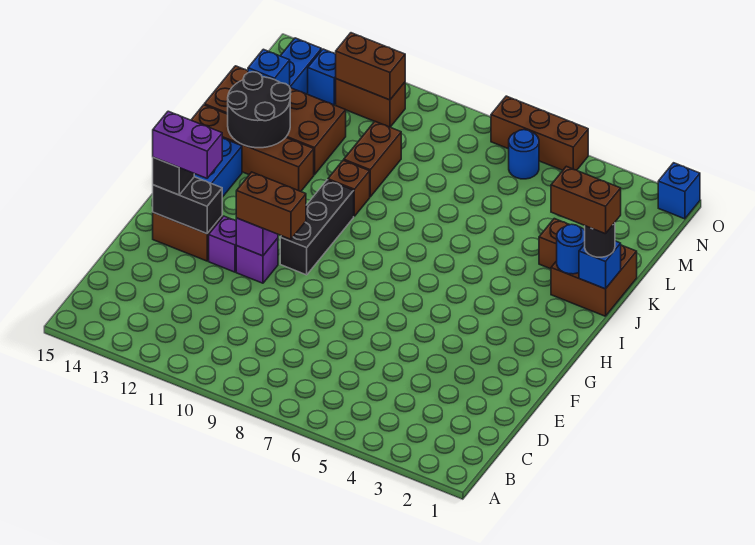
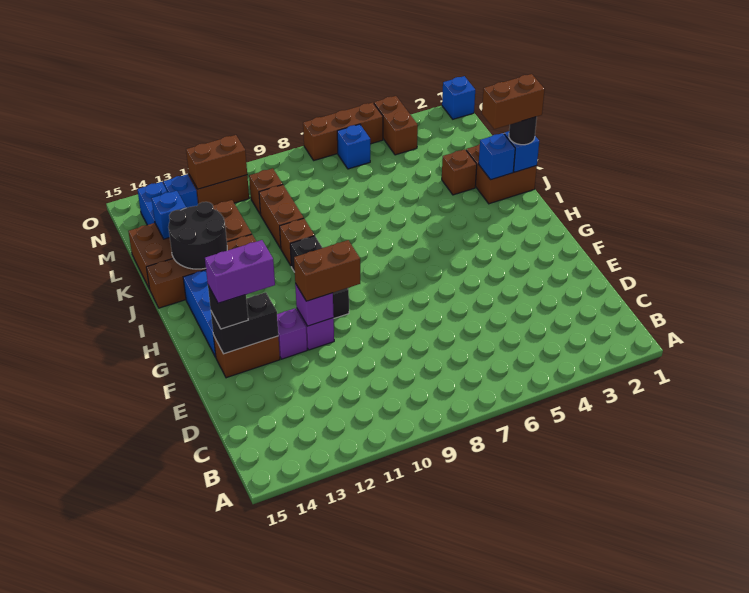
blue 1x1 round brick [557,224,585,274] -> blue 1x1 brick [479,133,515,180]
none -> brown 1x1 brick [249,168,283,214]
none -> brown 1x2 brick [374,96,418,155]
blue 1x1 round brick [509,130,539,179] -> blue 1x1 brick [337,124,370,169]

